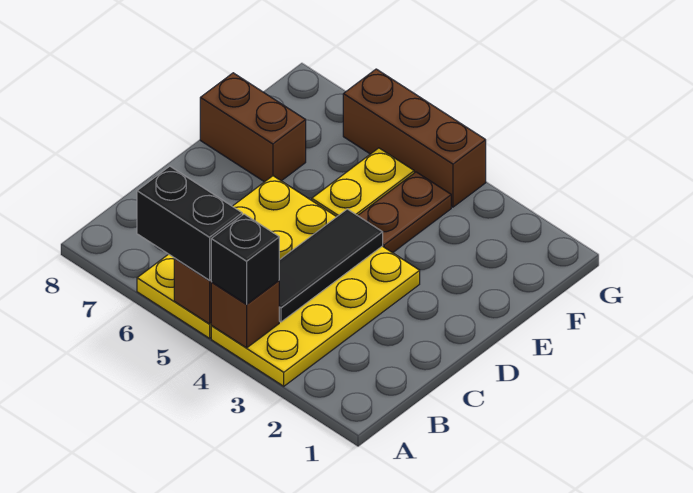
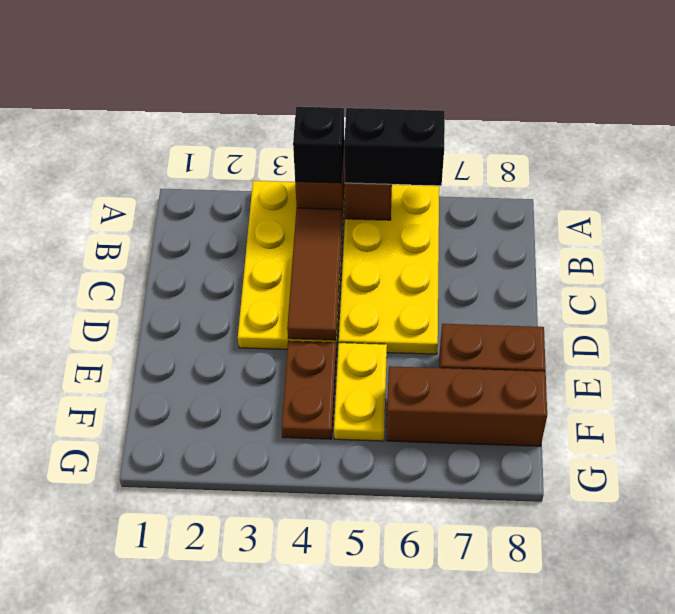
black 1x3 tile [279,209,383,322] -> brown 1x3 tile [287,208,343,340]
brown 1x3 brick [343,69,486,207] -> brown 1x3 brick moved to [386,366,547,446]

